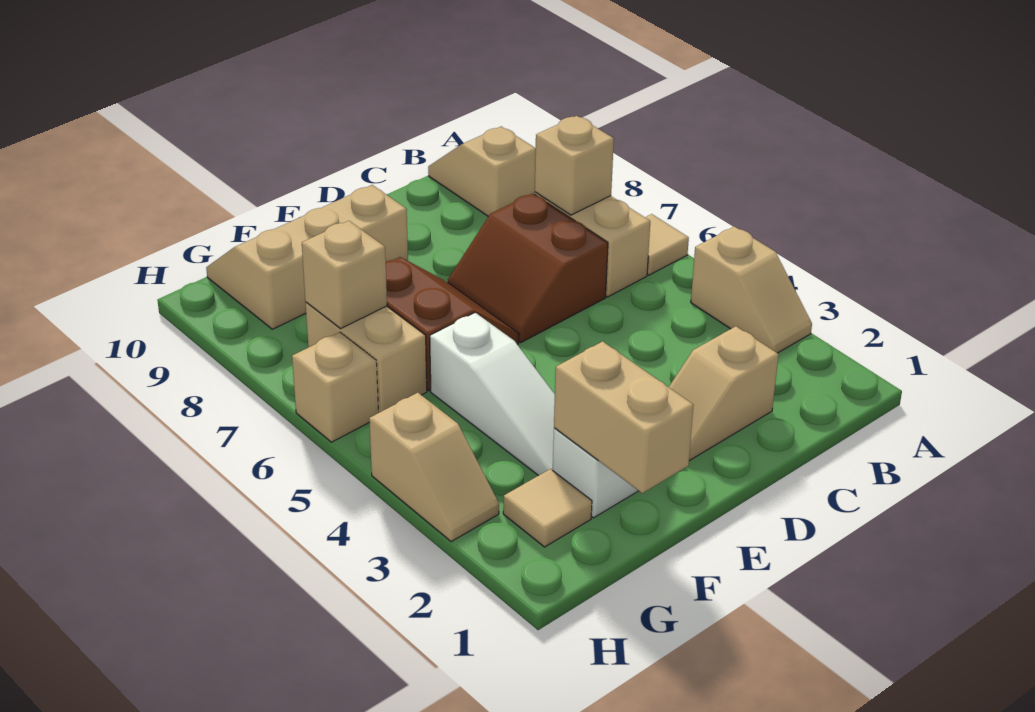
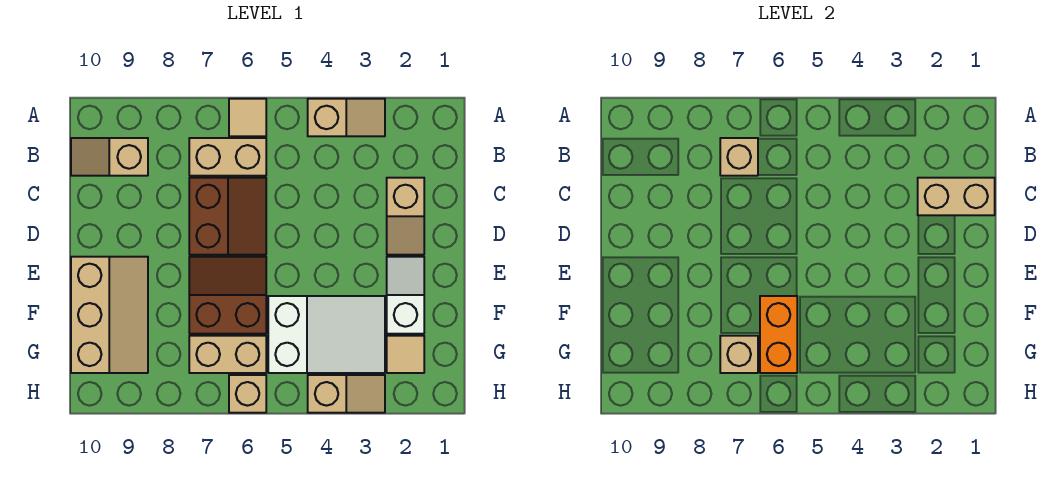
brown 2x2 slope [448,193,608,343] -> brown 2x2 slope turned to [189,178,266,255]
tan 2x3 slope [206,185,408,329] -> tan 2x3 slope turned to [71,257,148,373]
tan 1x2 brick [554,341,693,493] -> tan 1x2 brick moved to [918,178,995,215]
white 1x3 slope [430,313,555,476] -> white 2x3 slope [268,296,385,373]
none -> orange 1x2 brick [760,296,797,373]

